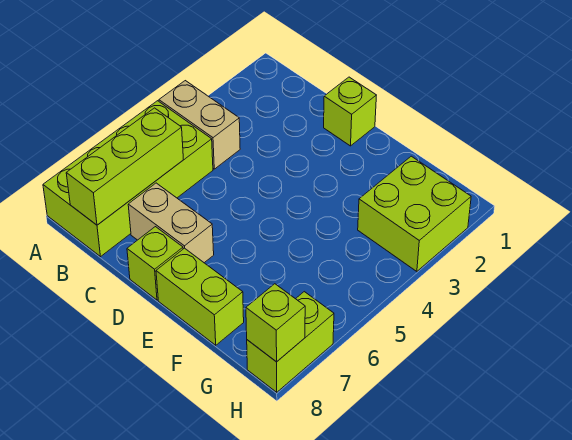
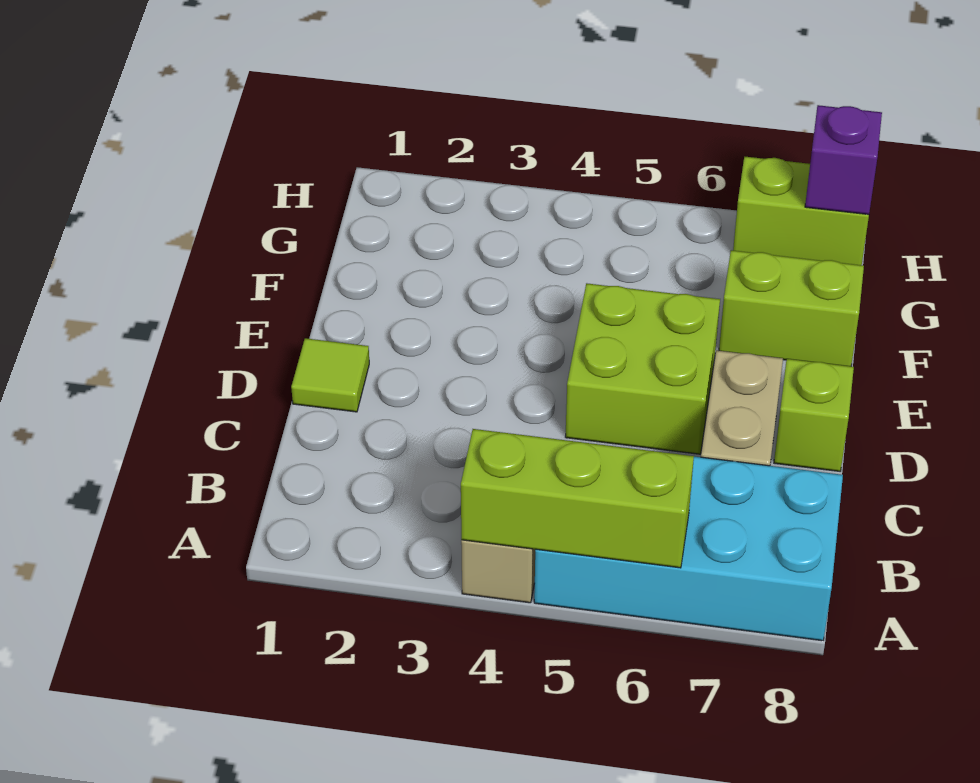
lime 2x4 brick [43,101,213,257] -> cyan 2x4 brick [534,456,843,641]
lime 1x3 brick [66,108,183,225] -> lime 1x3 brick moved to [461,429,694,568]
lime 1x1 brick [324,77,376,146] -> lime 1x1 tile [291,338,369,412]
lime 1x2 brick [156,248,244,345] -> lime 1x2 brick turned to [719,250,864,366]
lime 2x2 brick [358,156,471,271] -> lime 2x2 brick moved to [565,283,720,454]
lime 1x1 brick [246,284,305,362] -> purple 1x1 brick [805,105,882,215]

